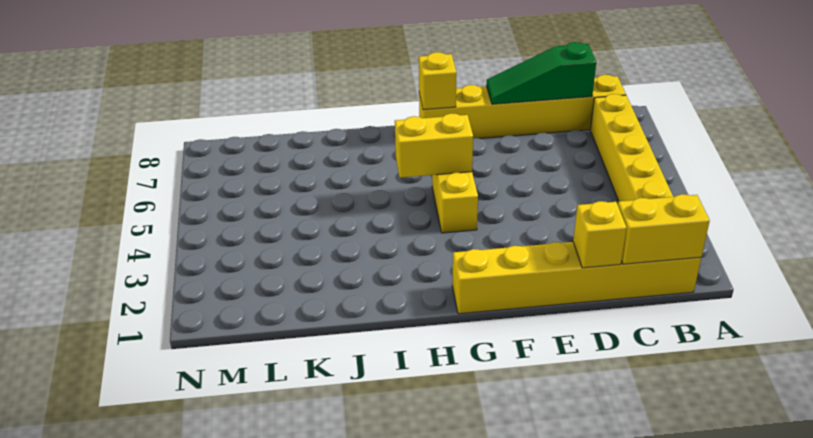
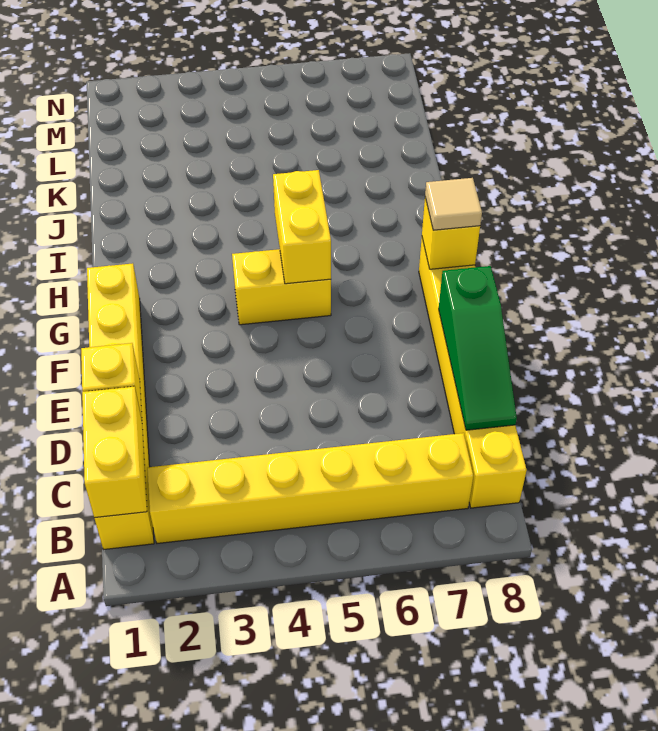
green 1x3 slope [486,42,596,104] -> green 1x3 slope turned to [439,266,517,430]
none -> tan 1x1 tile [425,178,482,230]

